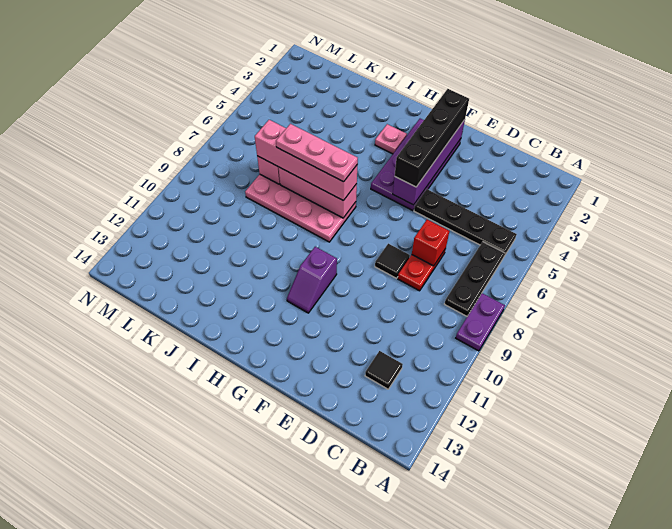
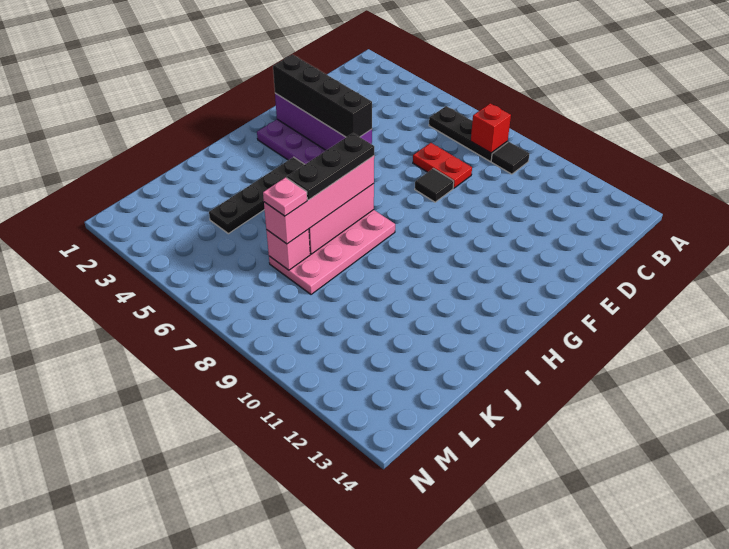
purple 1x2 plate [456,293,505,351] -> none
black 1x4 plate [414,189,517,256] -> black 1x4 plate moved to [209,157,305,234]
black 1x1 tile [365,351,403,389] -> black 1x1 tile moved to [491,142,529,174]
red 1x1 brick [412,220,449,266] -> red 1x1 brick moved to [471,103,511,153]
purple 1x2 slope [287,247,337,313] -> none
pink 1x1 plate [375,124,407,154] -> pink 1x1 plate moved to [263,177,307,216]
pink 1x3 plate [276,124,358,182] -> black 1x3 plate [287,133,374,200]

